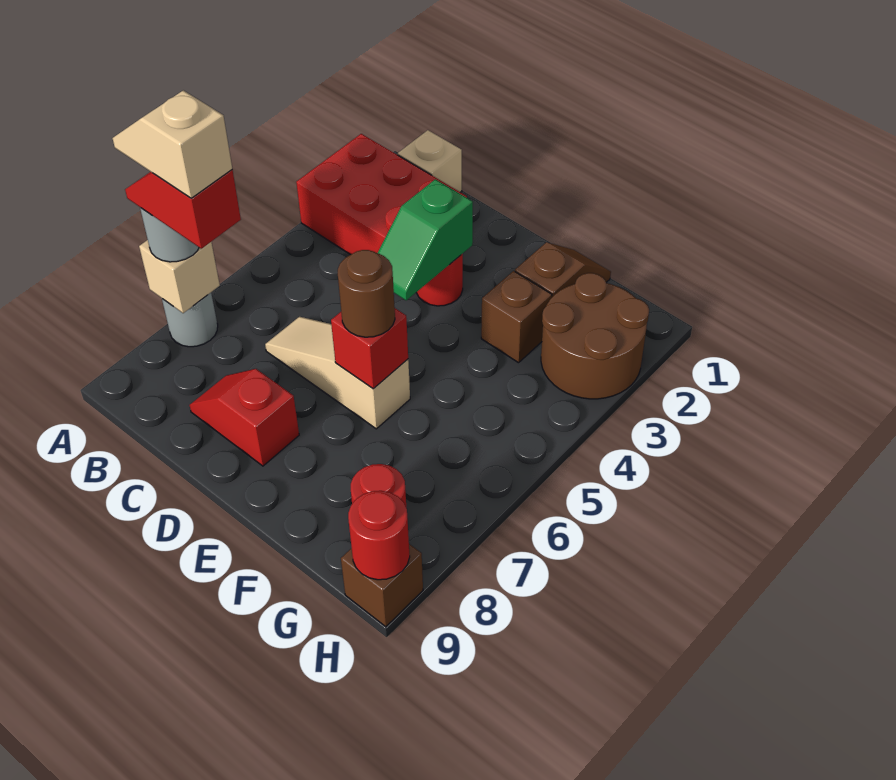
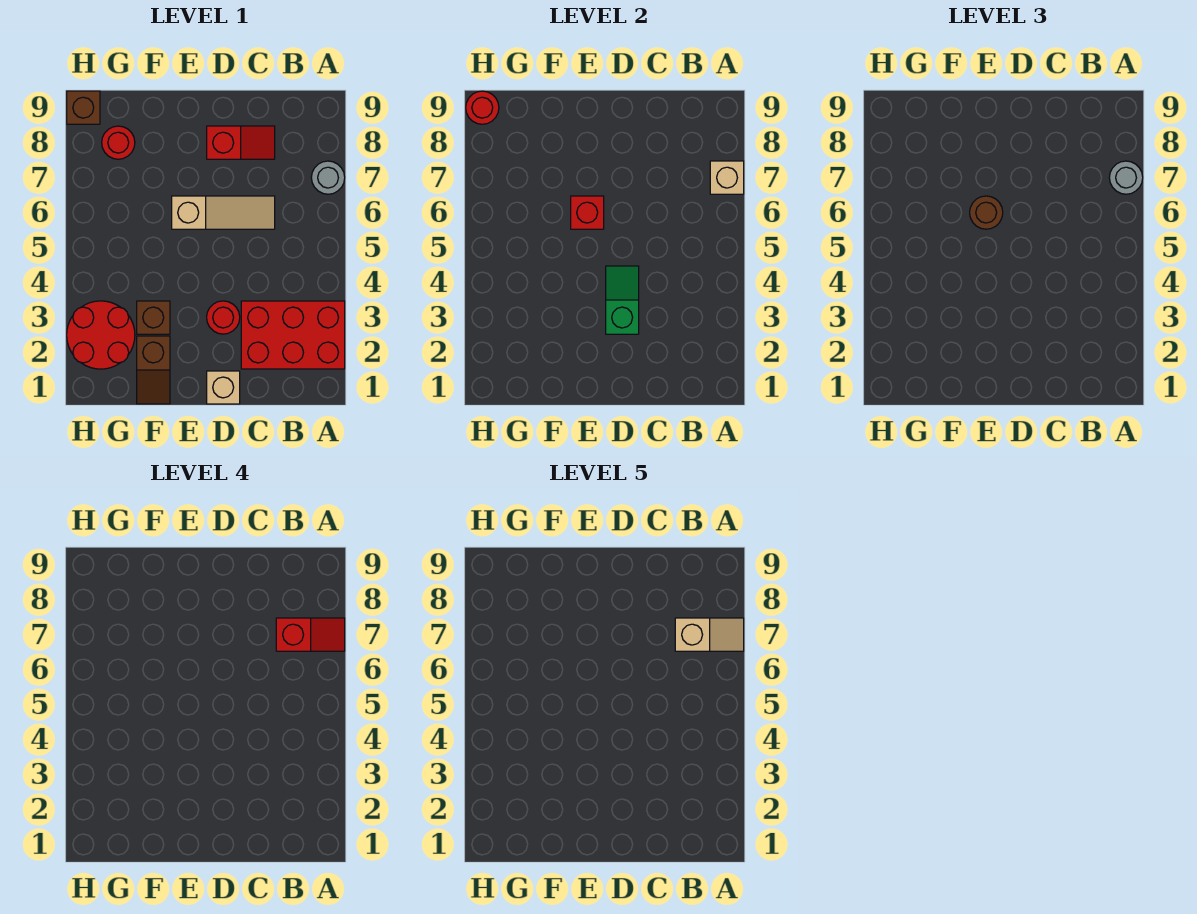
tan 1x1 brick [398,130,462,192] -> tan 1x1 brick moved to [207,371,240,404]
brown 2x2 round brick [541,273,649,399] -> red 2x2 round brick [67,301,135,369]

